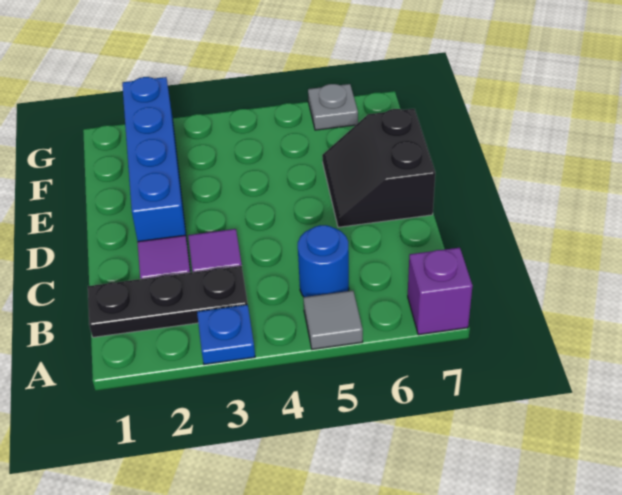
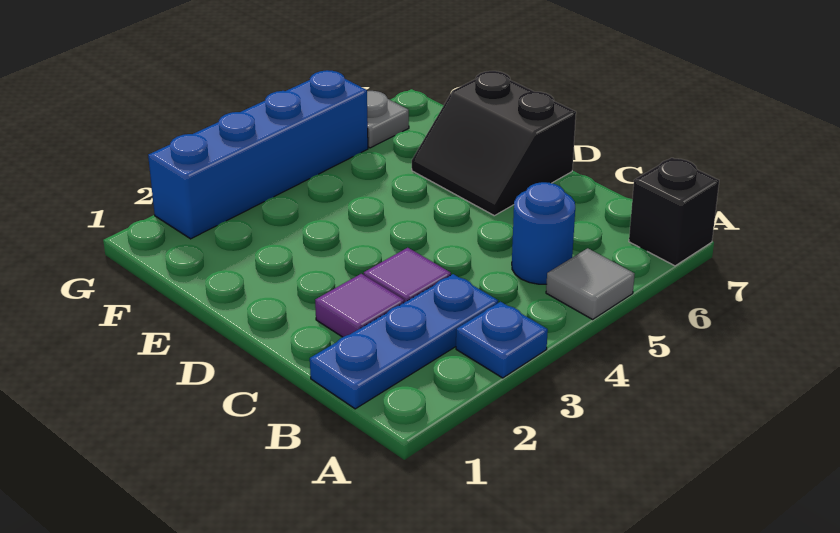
purple 1x1 brick [408,248,472,335] -> black 1x1 brick [629,158,719,266]
black 1x3 plate [88,266,248,337] -> blue 1x3 plate [310,274,498,409]
blue 1x4 brick [122,77,187,242] -> blue 1x4 brick turned to [148,70,368,239]

